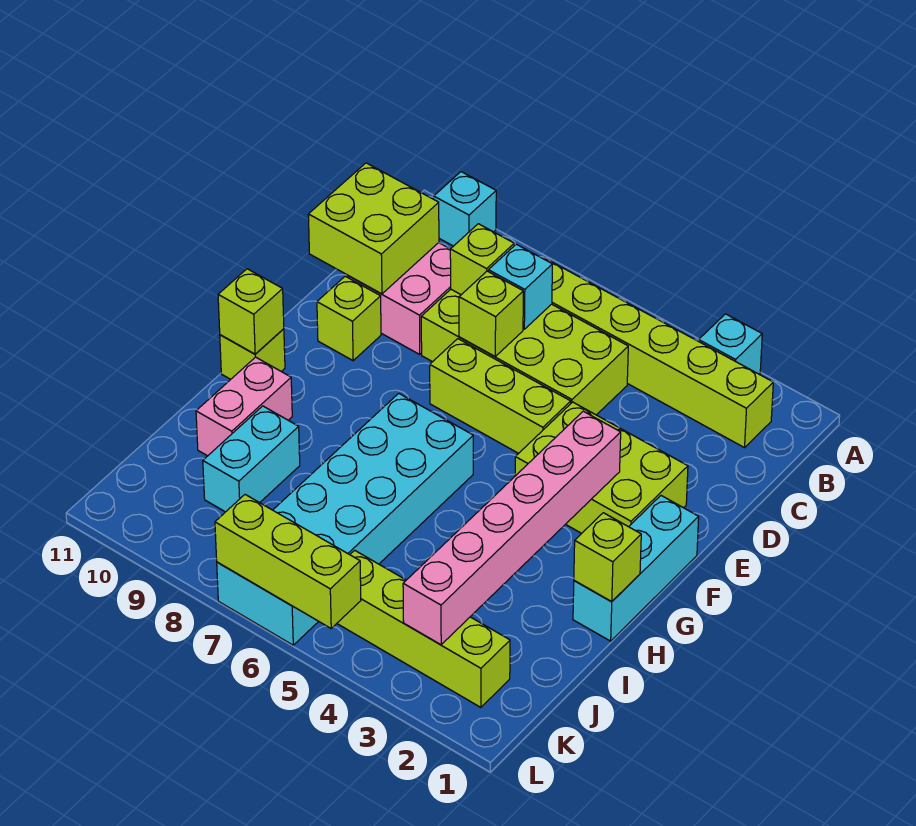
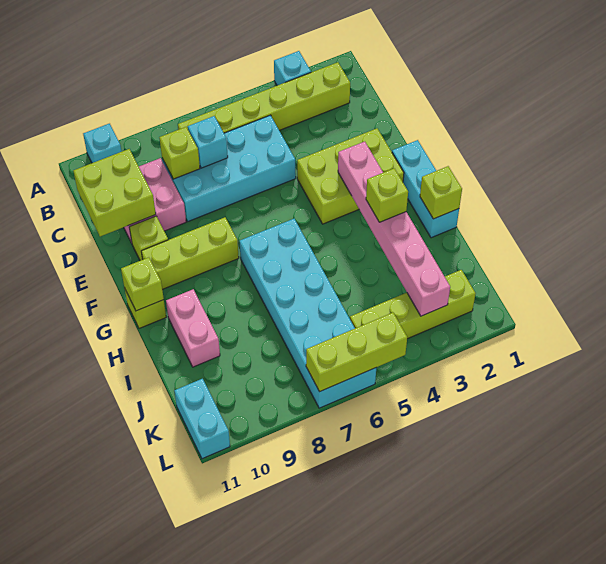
lime 2x4 brick [421,289,628,415] -> cyan 2x4 brick [162,115,296,221]
lime 1x1 brick [459,271,523,356] -> lime 1x1 brick moved to [366,168,408,222]
lime 1x3 brick [430,339,571,453] -> lime 1x3 brick moved to [141,217,239,289]
cyan 1x2 brick [203,406,300,512] -> cyan 1x2 brick moved to [174,379,230,459]

